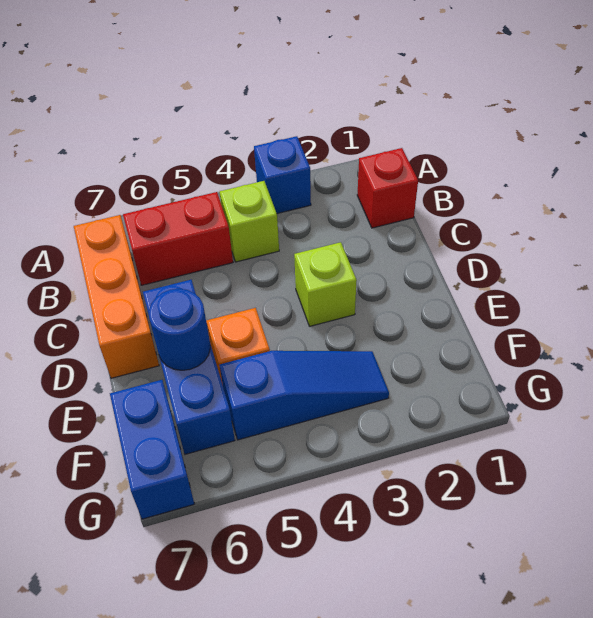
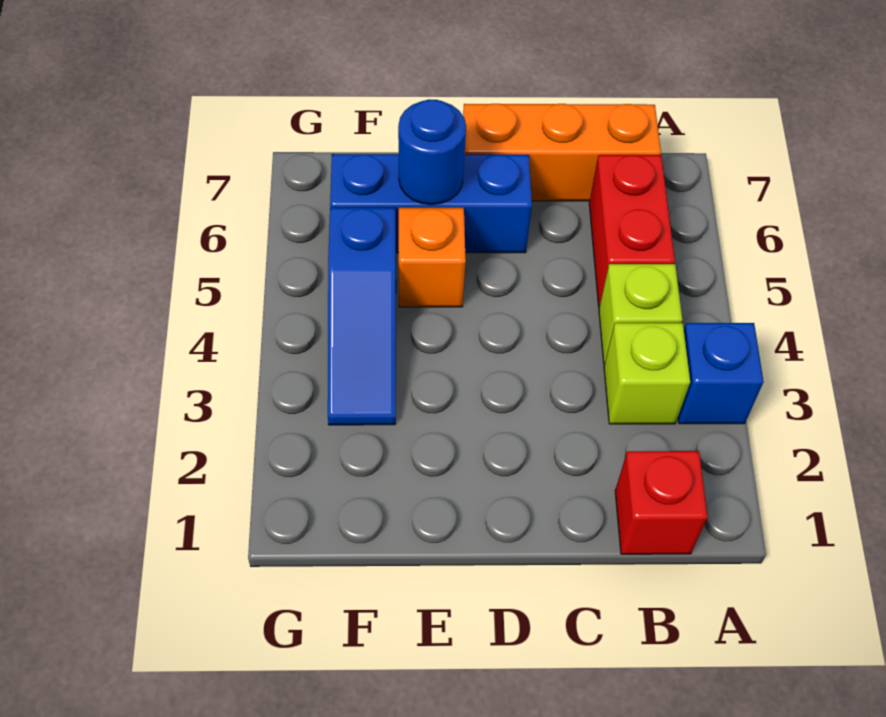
lime 1x1 brick [294,242,357,326] -> lime 1x1 brick moved to [604,323,690,424]
blue 1x2 brick [110,380,194,519] -> none

